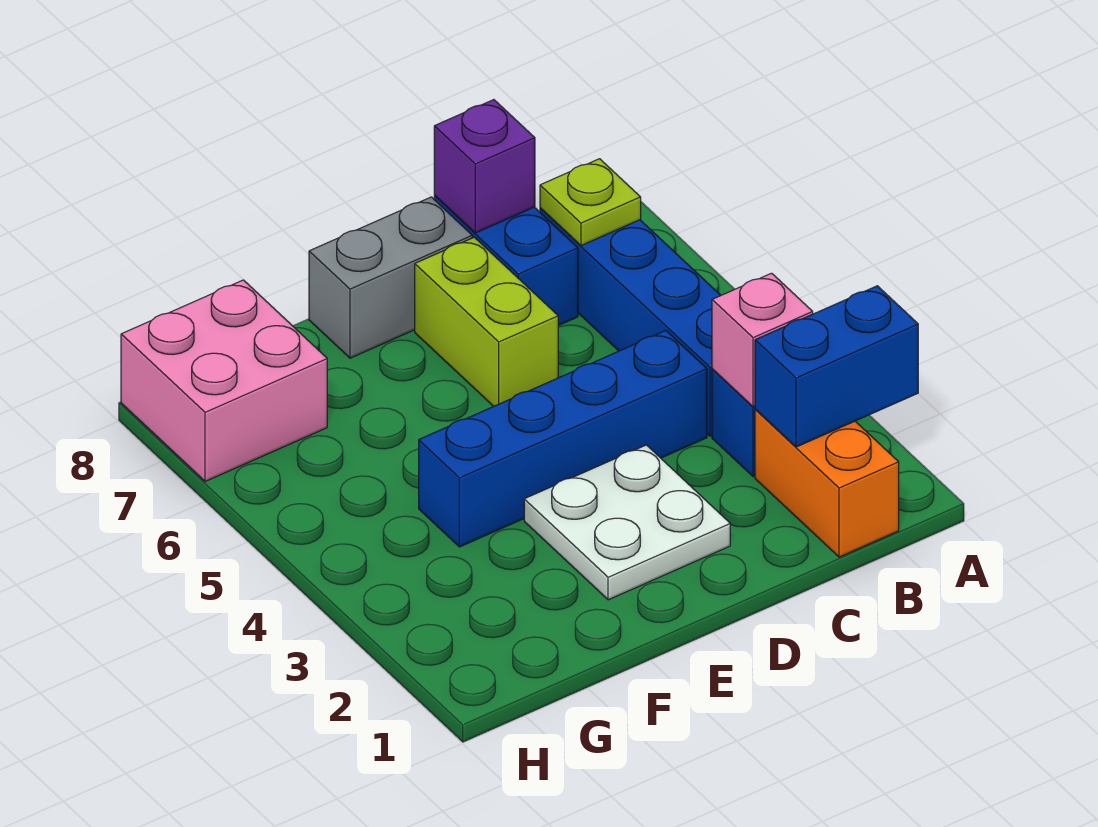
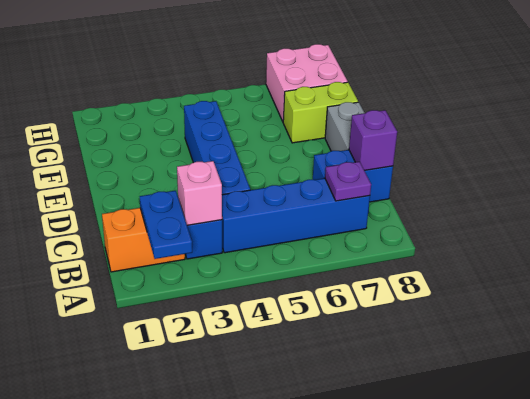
blue 1x2 brick [755,286,918,447] -> blue 1x2 plate [140,191,192,259]
lime 1x1 plate [540,159,641,246] -> purple 1x1 plate [325,162,371,201]
white 2x2 plate [524,445,730,600] -> none
lime 1x2 brick [415,237,558,406] -> lime 1x2 brick moved to [283,82,358,143]

